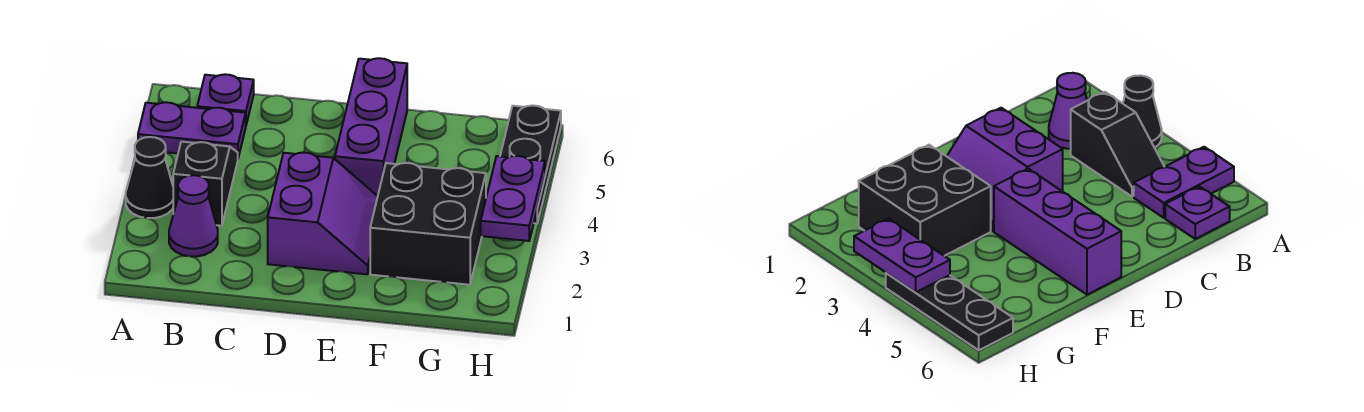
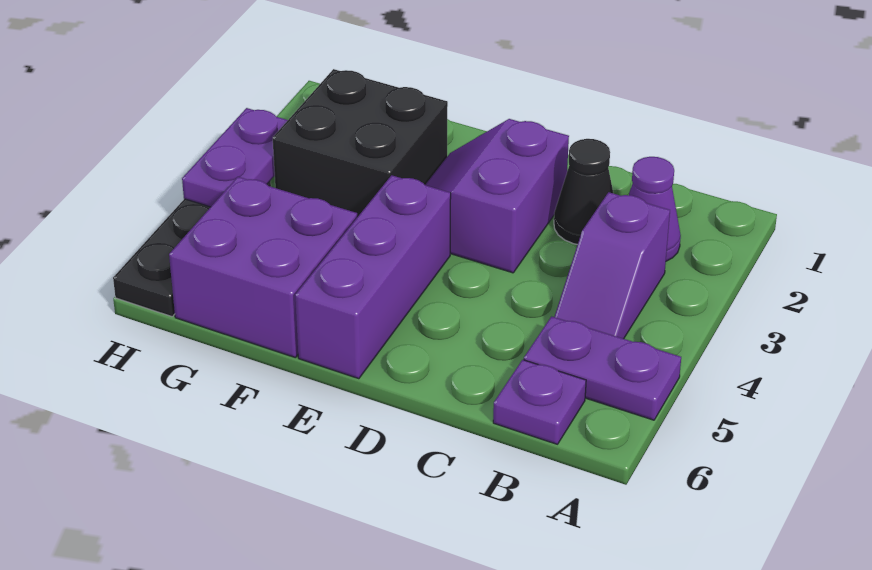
black 1x1 cone [126,137,173,218] -> black 1x1 cone moved to [554,139,613,244]
black 1x2 slope [173,142,238,226] -> purple 1x2 slope [554,192,670,339]
none -> purple 2x2 brick [169,177,357,357]

